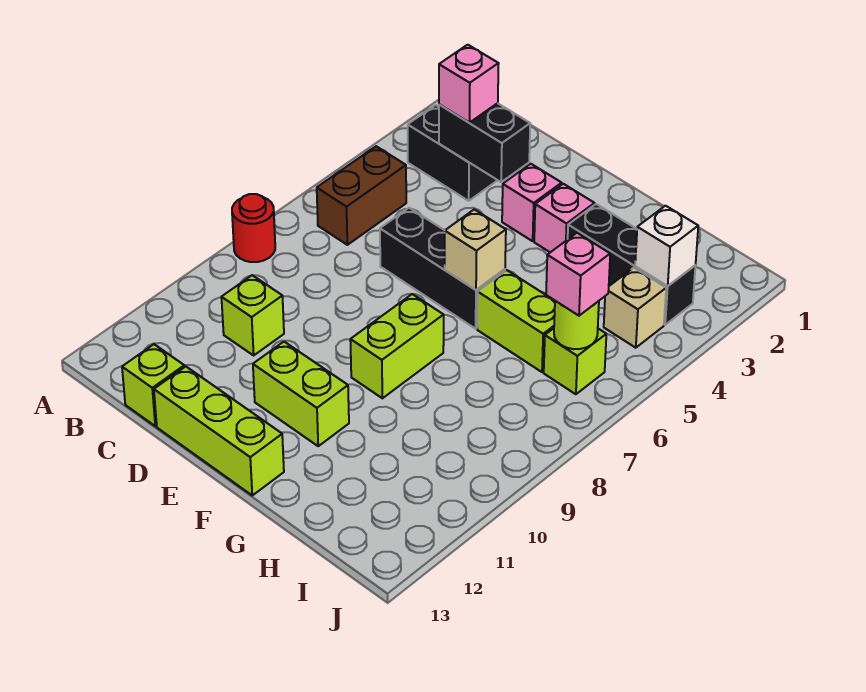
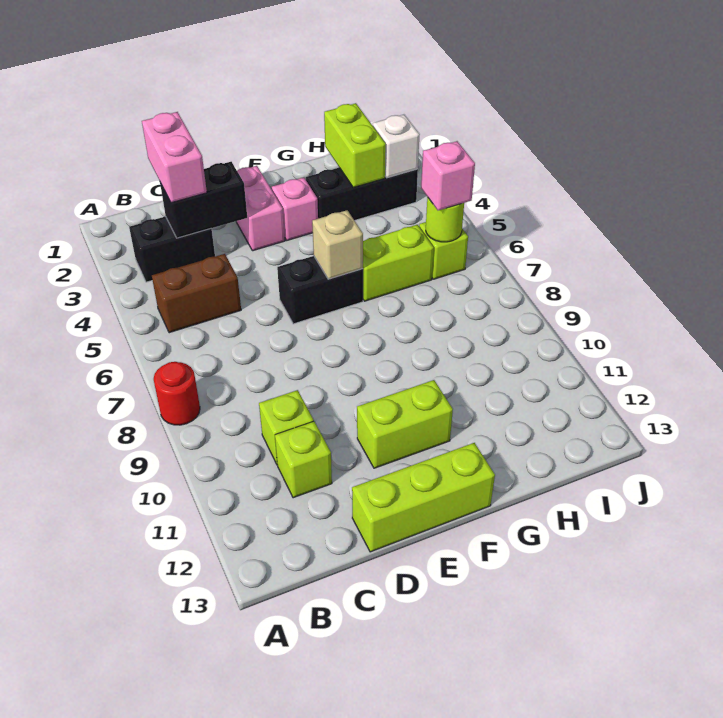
brown 1x2 brick [317,146,406,245] -> brown 1x2 brick turned to [152,254,241,333]
pink 1x1 brick [439,45,499,123] -> pink 1x2 brick [142,112,207,203]
lime 1x1 brick [122,344,184,426] -> lime 1x1 brick moved to [275,421,332,498]
black 1x3 brick [380,208,505,329] -> black 1x2 brick [277,256,363,324]
pink 1x1 brick [502,164,562,241] -> pink 1x2 brick [236,166,285,251]
lime 1x2 brick [350,294,444,398] -> lime 1x2 brick moved to [324,103,386,188]
tan 1x1 brick [604,268,666,348] -> none

